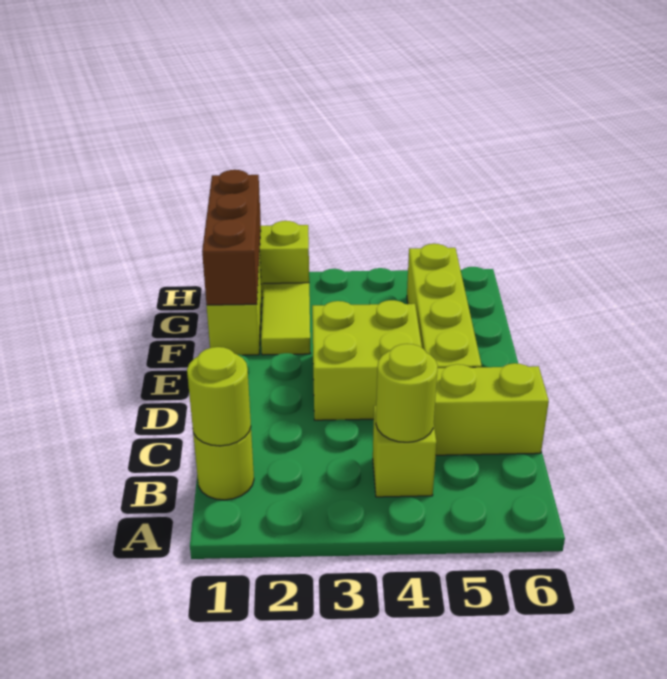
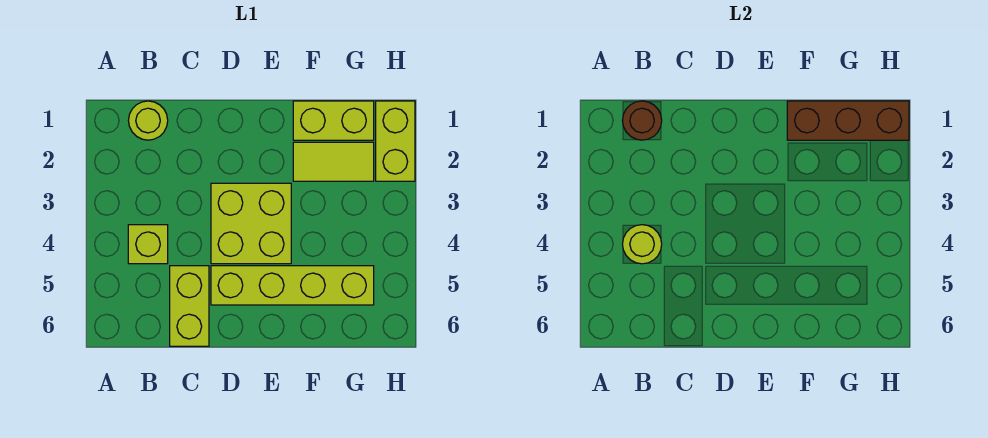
lime 1x1 round brick [187,347,251,446] -> brown 1x1 round brick [623,101,662,140]

